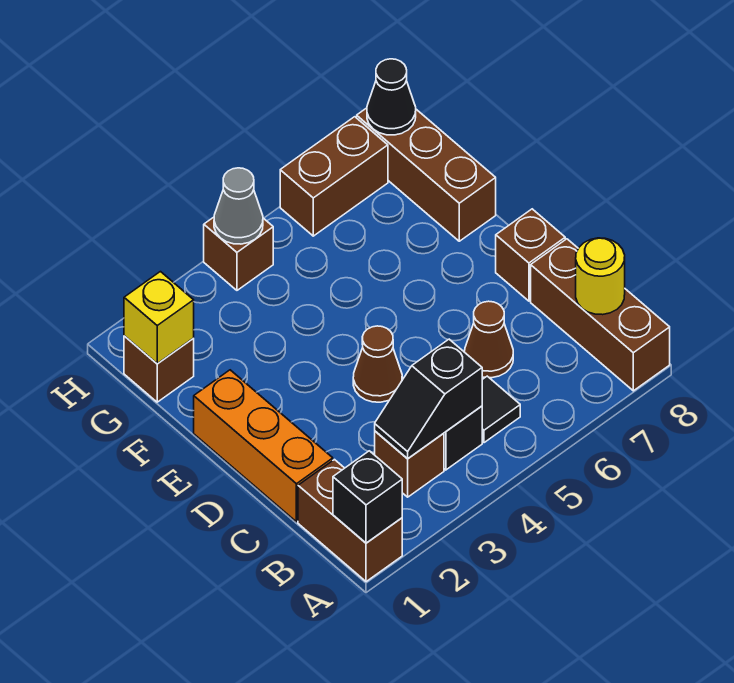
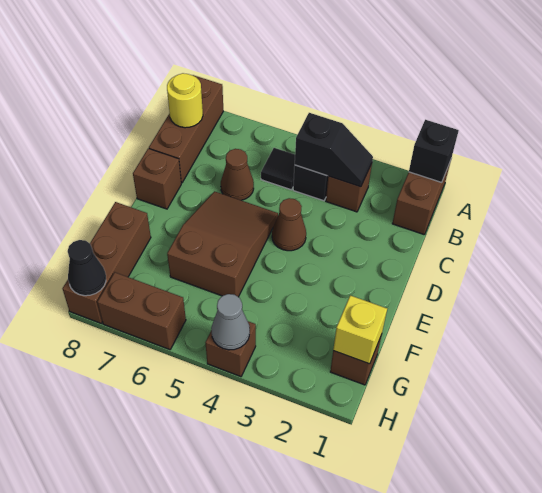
orange 1x3 brick [194,370,333,522] -> none
none -> brown 2x3 slope [167,191,278,297]

